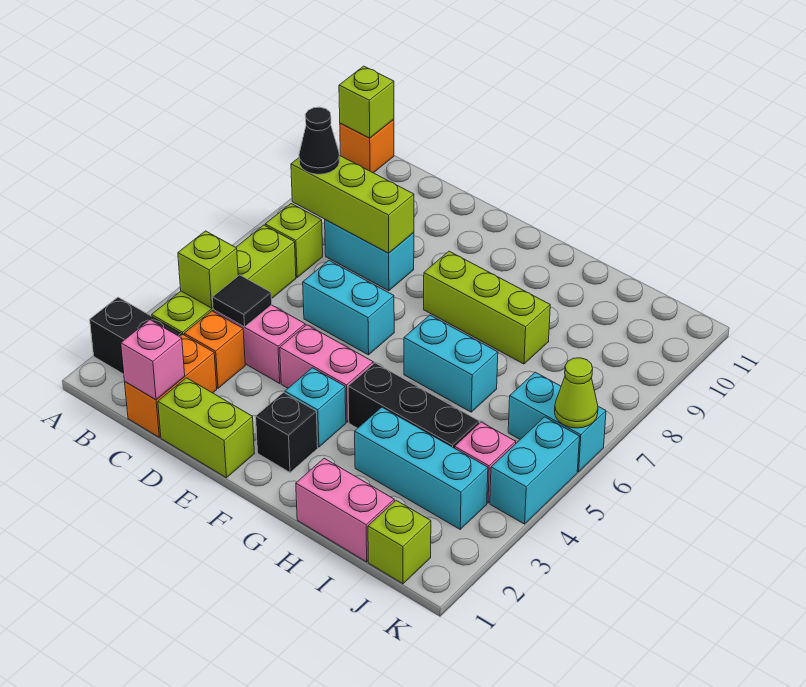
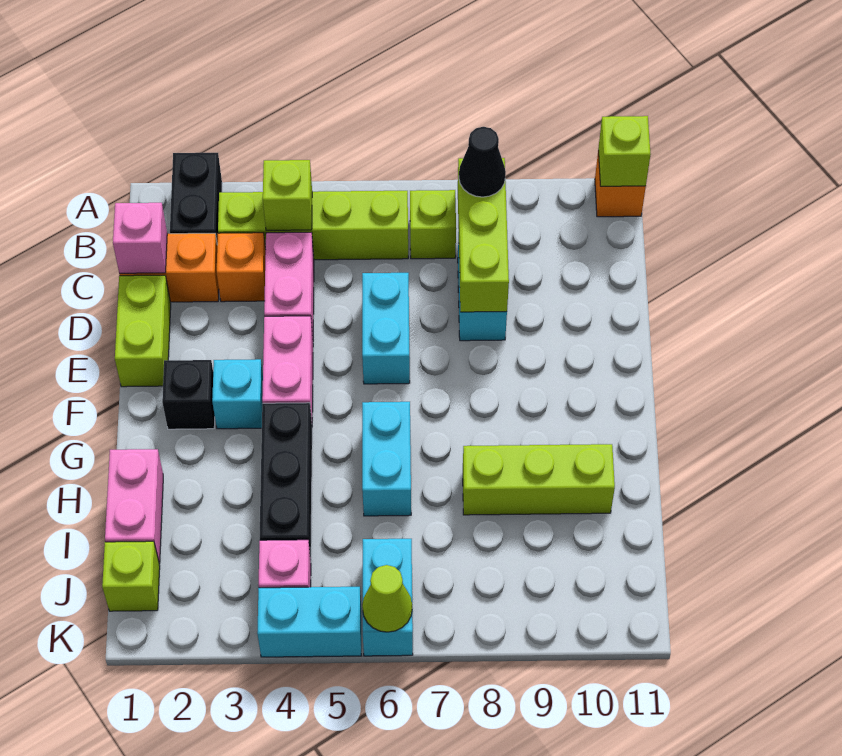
black 1x1 tile [212,275,272,327] -> none
lime 1x3 brick [424,251,550,364] -> lime 1x3 brick turned to [463,444,615,515]
cyan 1x3 brick [355,407,488,529] -> none

